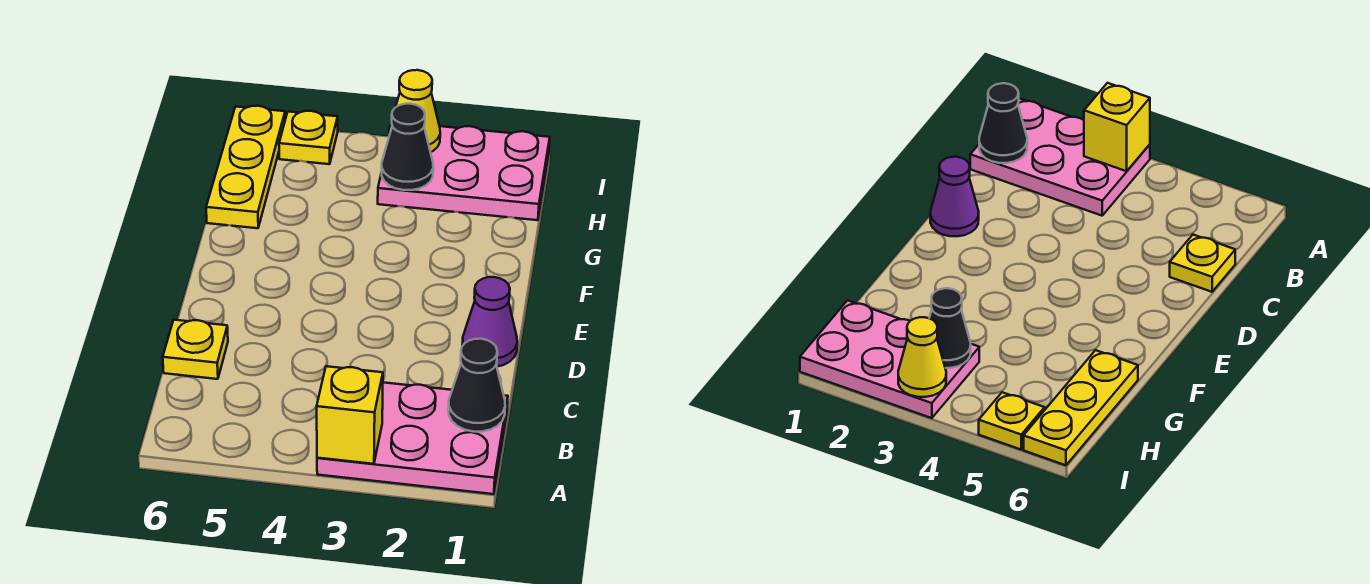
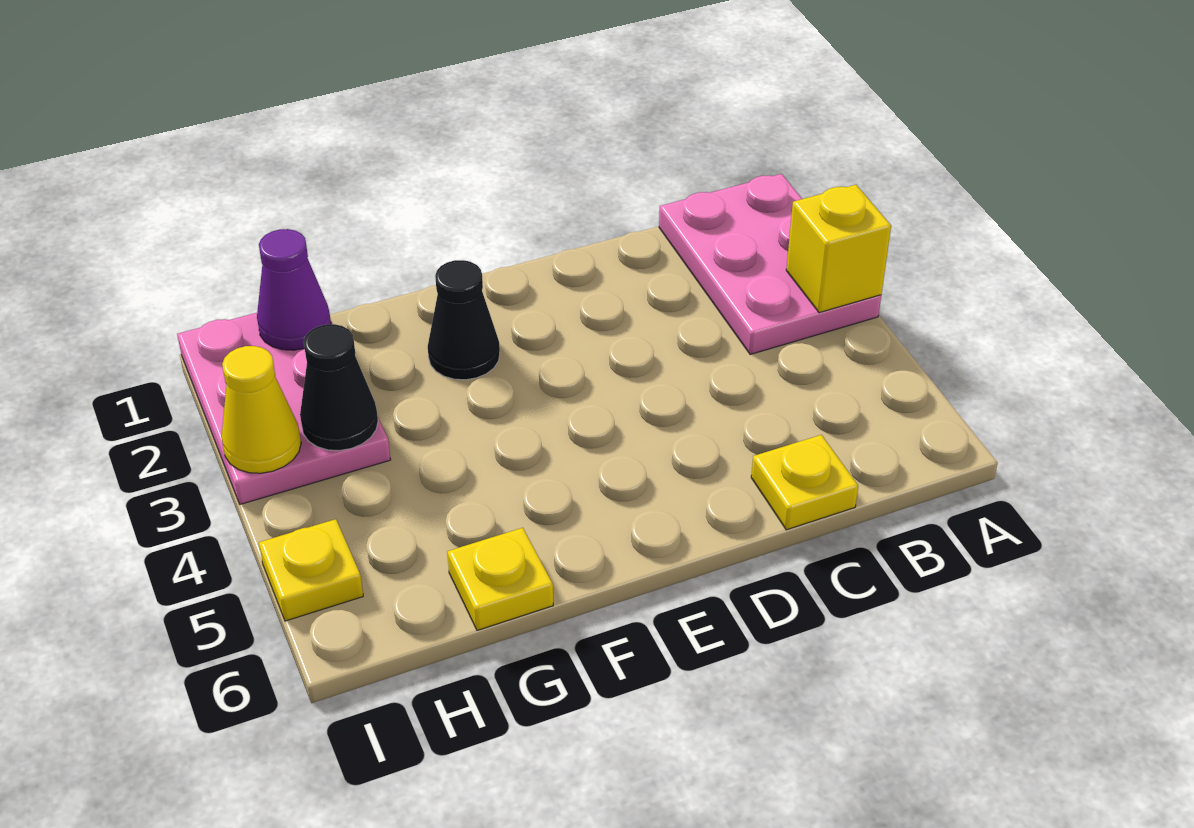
black 1x1 cone [448,339,505,432] -> black 1x1 cone moved to [428,260,500,380]
purple 1x1 cone [462,277,517,367] -> purple 1x1 cone moved to [257,229,331,350]
yellow 1x3 plate [206,106,285,228] -> yellow 1x1 plate [447,528,553,630]

